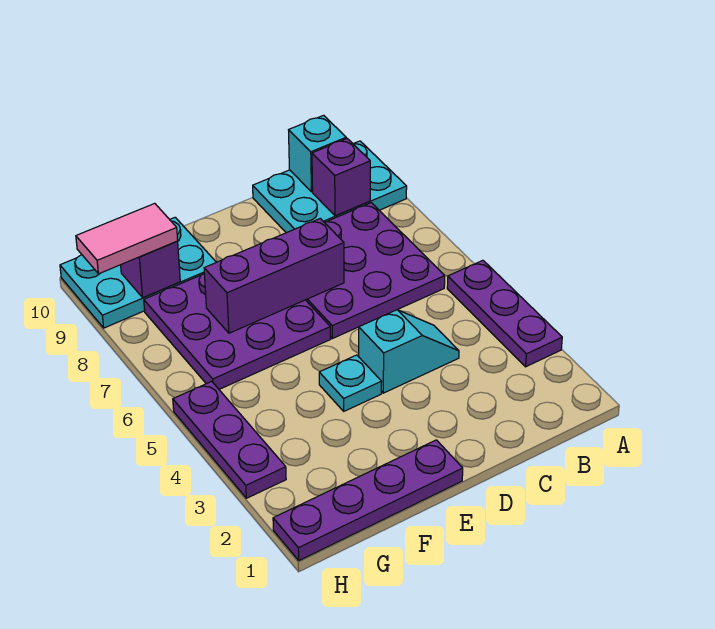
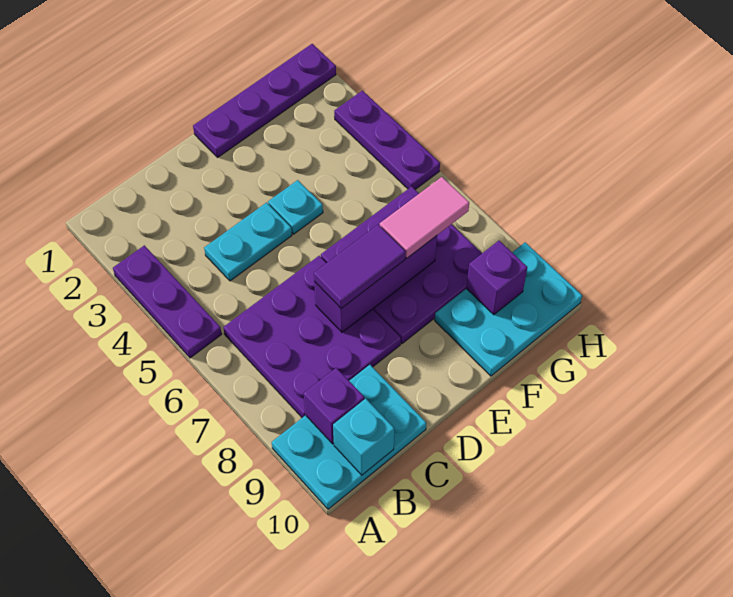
cyan 1x2 slope [359,310,459,393] -> cyan 1x2 plate [204,203,292,281]
none -> purple 1x2 tile [314,225,406,308]
pink 1x2 tile [76,203,178,274] -> pink 1x2 tile moved to [380,177,469,258]

